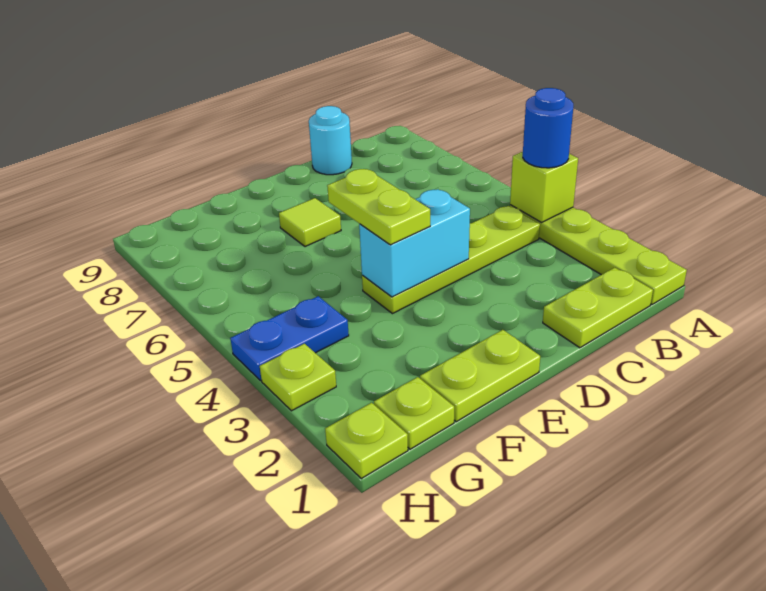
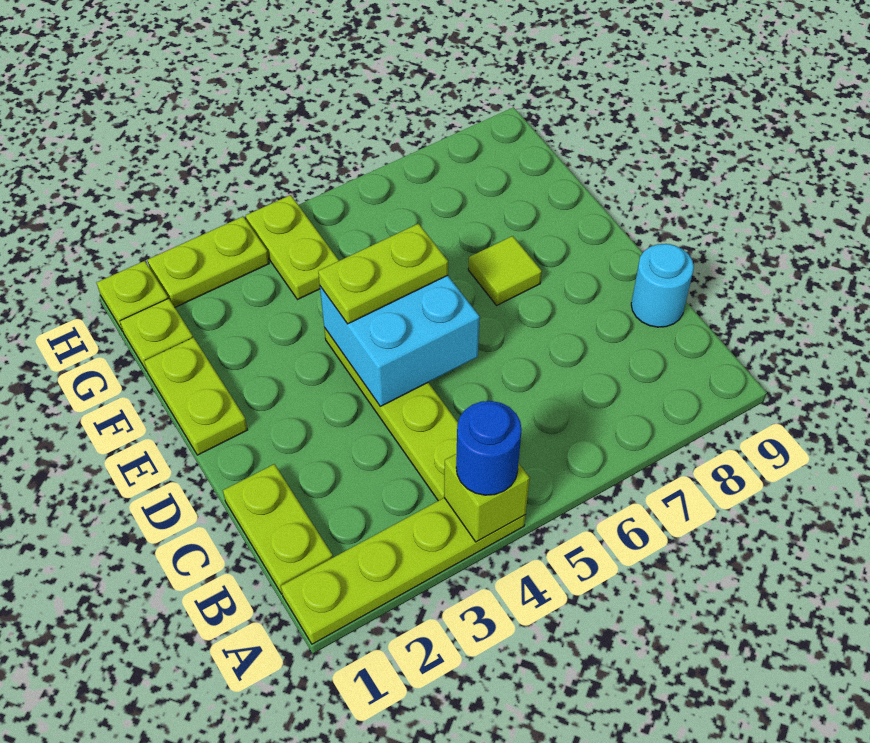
cyan 1x2 brick [359,189,470,297] -> cyan 2x2 brick [320,275,480,406]
blue 1x2 plate [230,296,349,381] -> lime 1x2 plate [246,195,339,300]
lime 1x1 plate [260,344,336,411] -> lime 1x2 plate [148,217,269,307]

